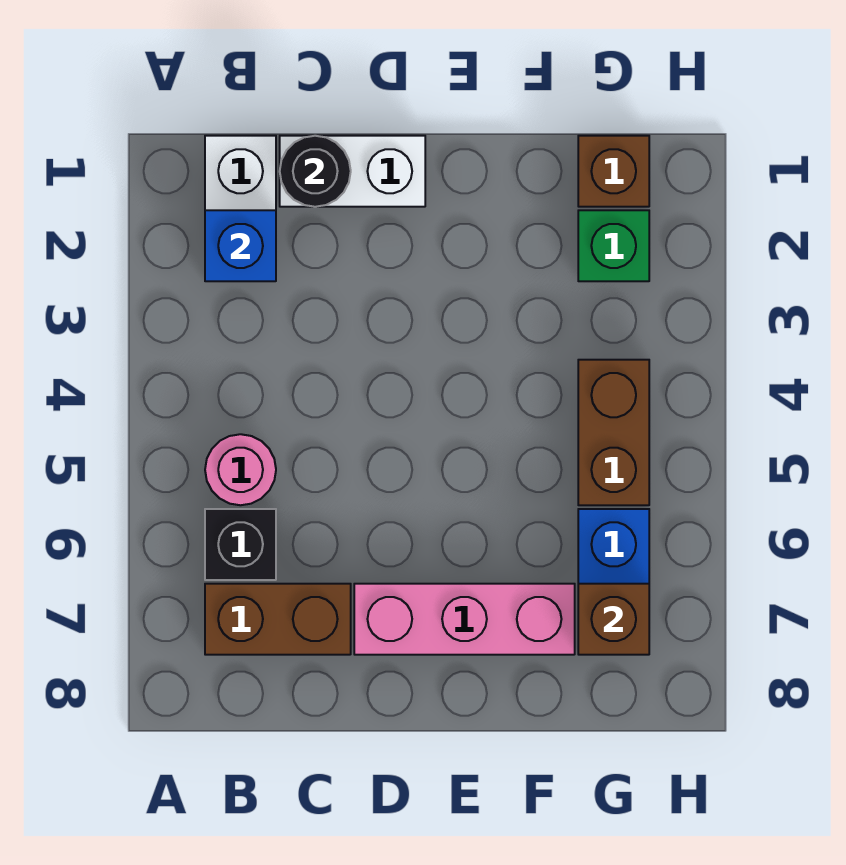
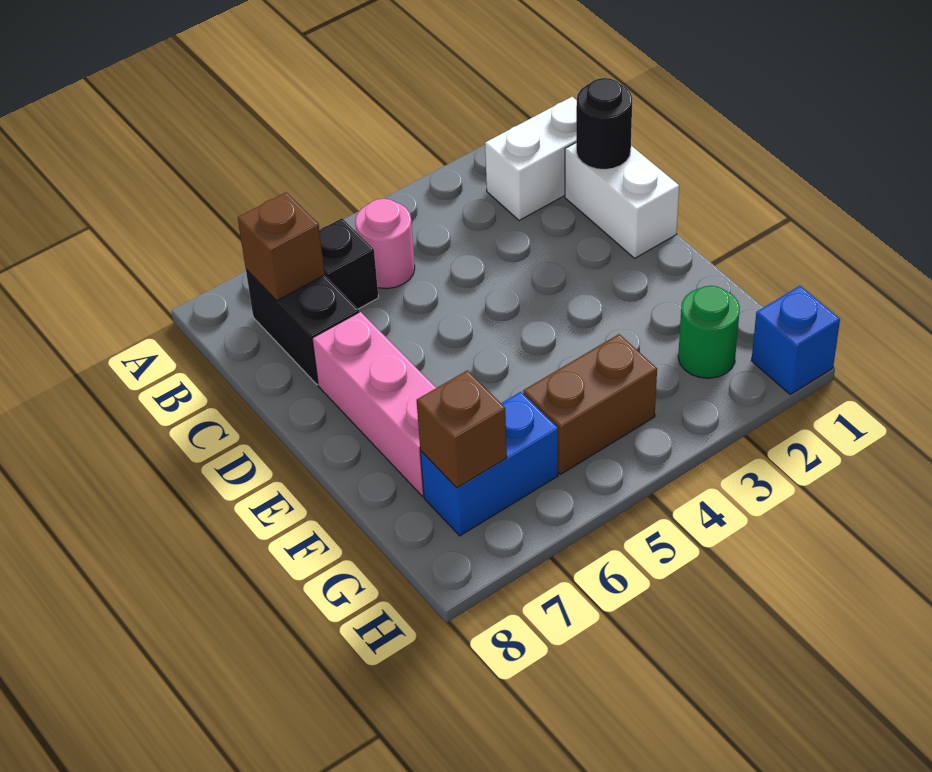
blue 1x1 brick [205,210,276,281] -> blue 1x1 brick moved to [751,286,840,394]
brown 1x2 brick [205,584,351,655] -> black 1x2 brick [246,269,359,385]
brown 1x1 brick [578,136,649,207] -> brown 1x1 brick moved to [238,192,325,301]
green 1x1 brick [578,210,649,281] -> green 1x1 round brick [678,286,740,378]

